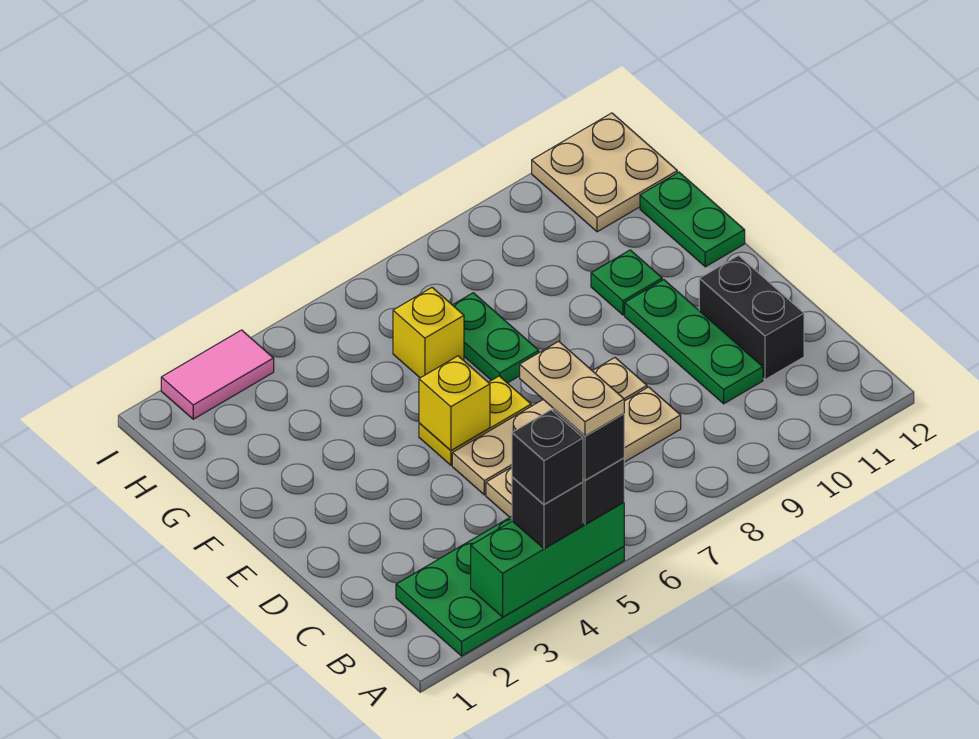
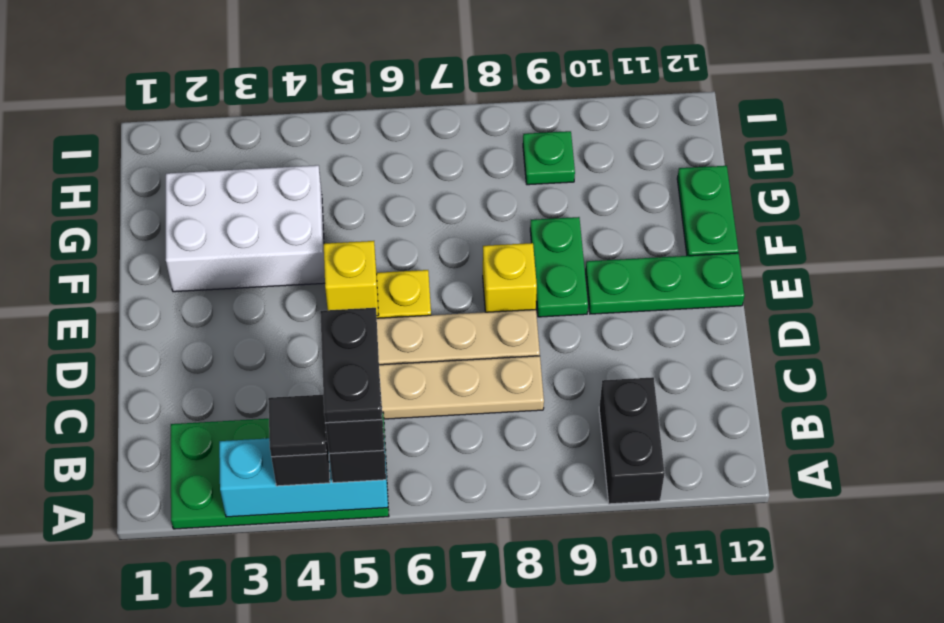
green 1x3 brick [471,502,624,617] -> cyan 1x3 brick [219,438,388,517]
black 1x1 brick [512,410,583,504] -> black 1x1 tile [268,395,326,457]
tan 1x2 plate [520,341,624,436] -> black 1x2 plate [320,308,382,423]
green 1x3 plate [625,280,763,404] -> green 1x3 plate turned to [586,253,744,314]
black 1x2 brick [699,256,804,380] -> black 1x2 brick moved to [599,377,665,504]
none -> white 2x3 brick [166,165,325,292]
green 1x2 plate [453,293,539,383] -> green 1x2 plate moved to [530,217,588,317]
green 1x1 plate [591,250,662,315] -> green 1x1 plate moved to [523,131,575,185]
yellow 1x1 brick [393,288,464,378] -> yellow 1x1 brick moved to [483,243,537,312]
tan 2x2 plate [532,113,677,232] -> none
pink 1x2 tile [161,330,274,419] -> none

